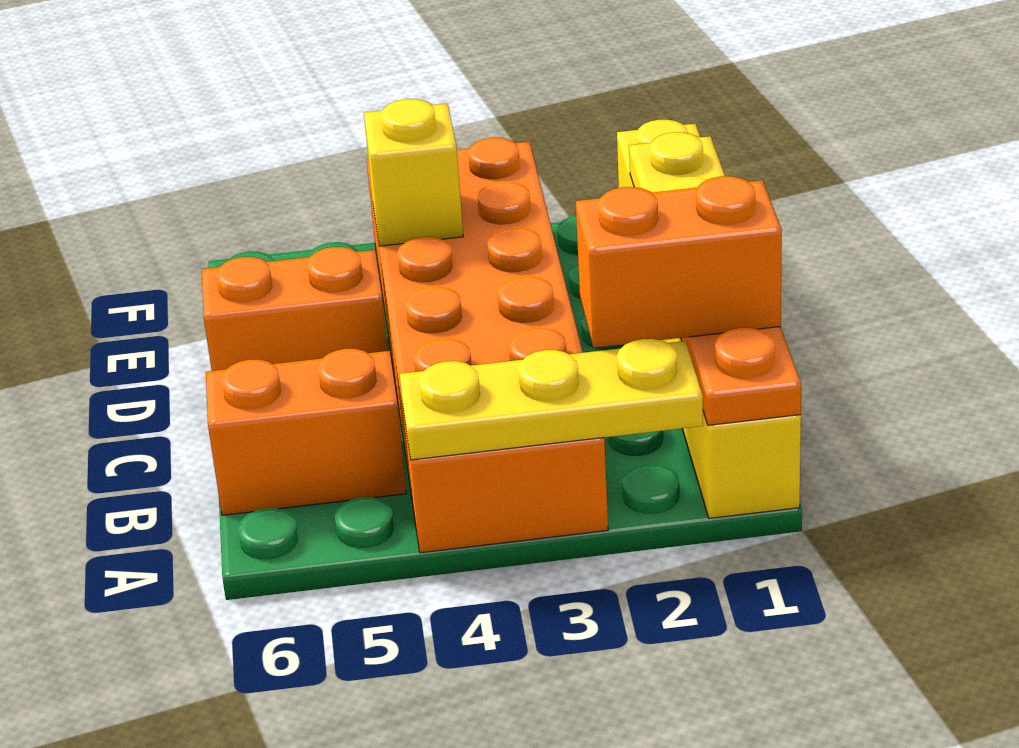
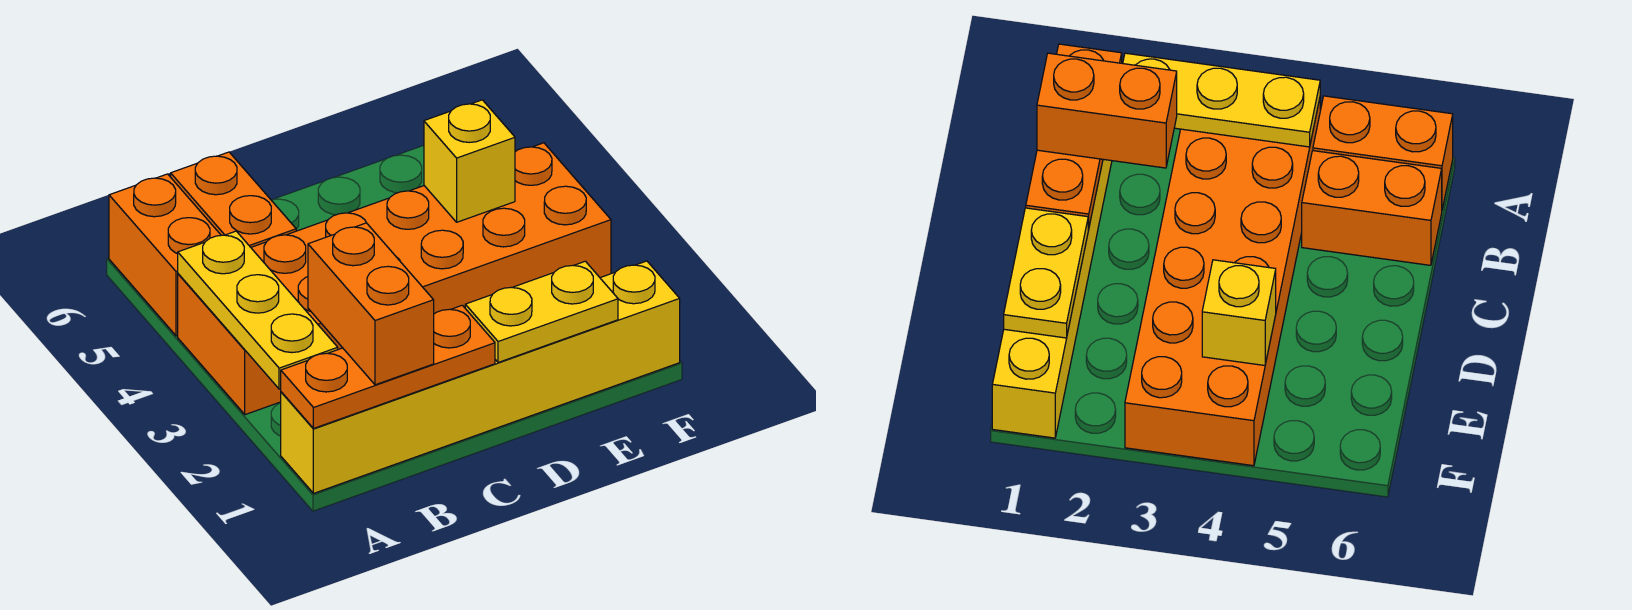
orange 1x2 brick [202,247,388,371] -> orange 1x2 brick moved to [109,174,221,336]

